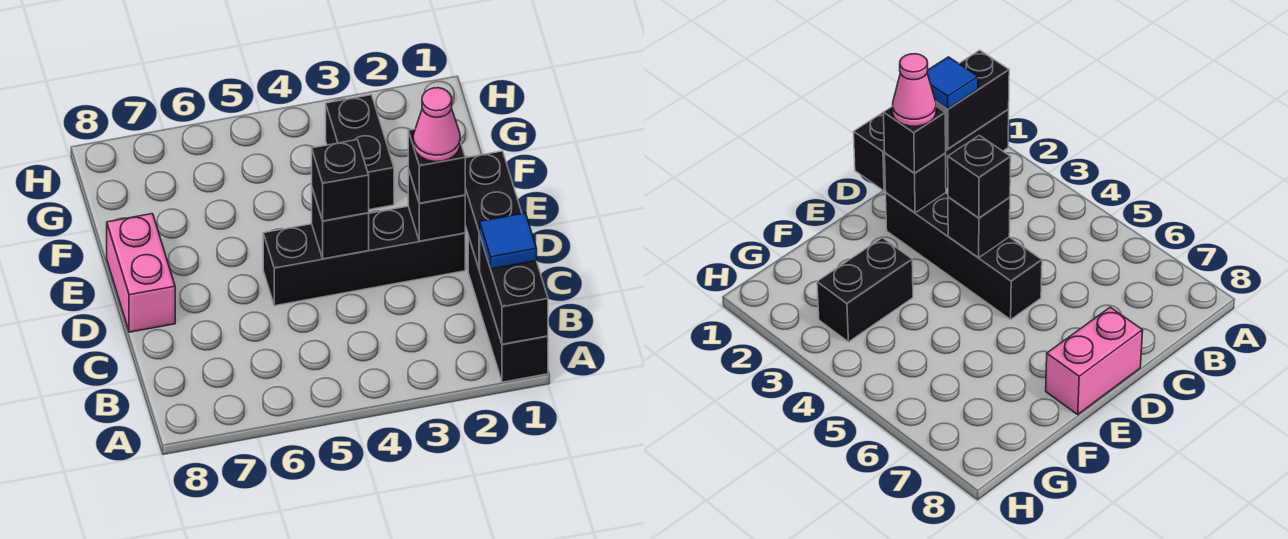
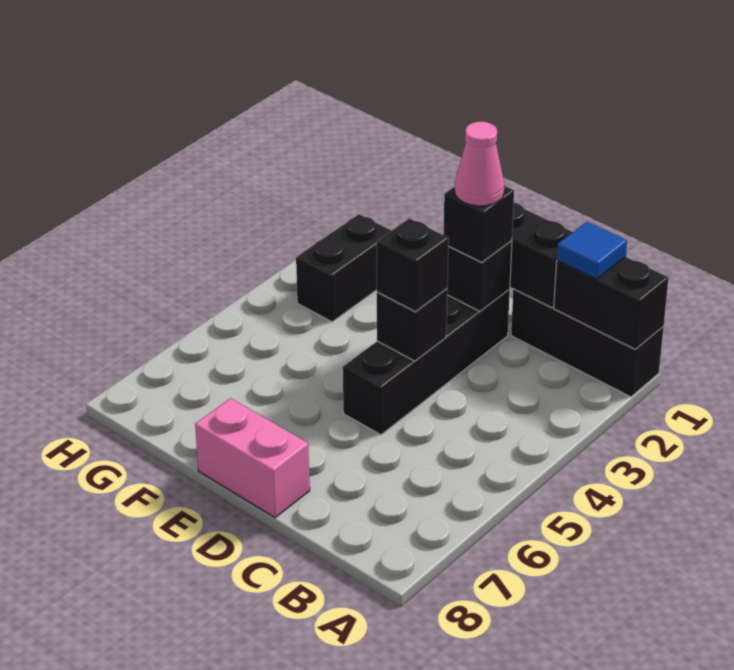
black 1x2 brick [326,95,394,210] -> black 1x2 brick turned to [296,214,391,322]

